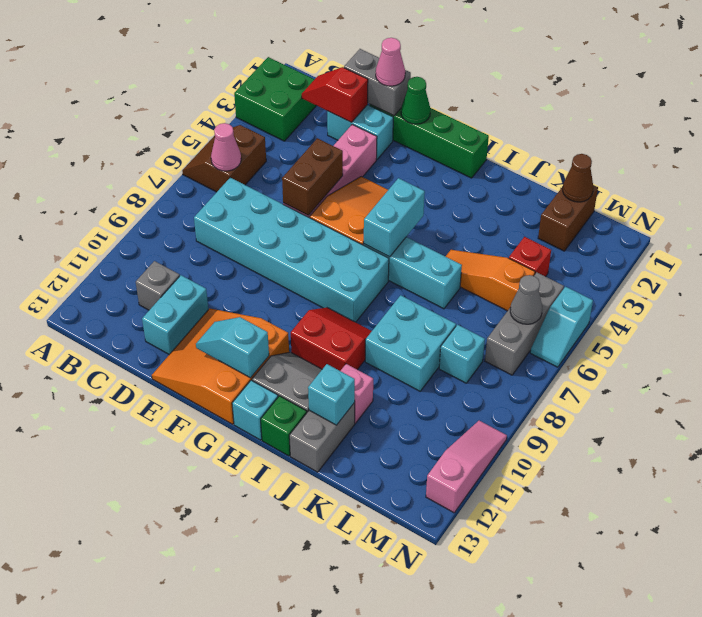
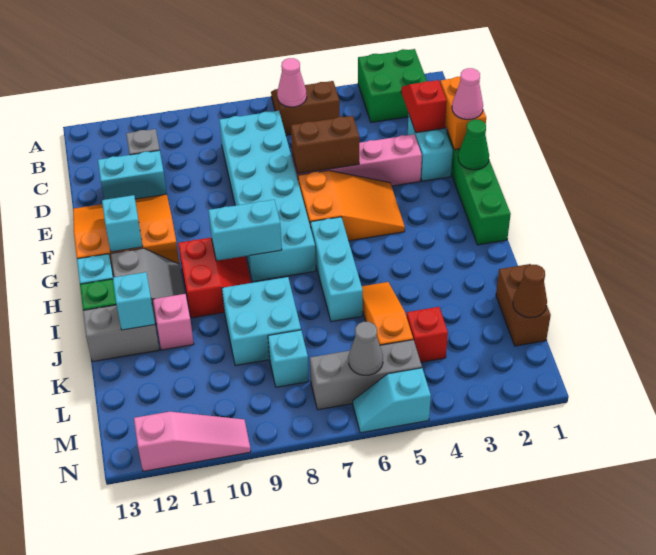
grey 1x2 brick [344,49,411,116] -> orange 1x2 brick [440,77,486,150]
cyan 1x2 brick [364,178,425,257] -> cyan 1x2 brick moved to [208,200,282,261]
brown 1x2 brick [538,185,598,251] -> brown 1x2 brick turned to [496,264,551,346]

